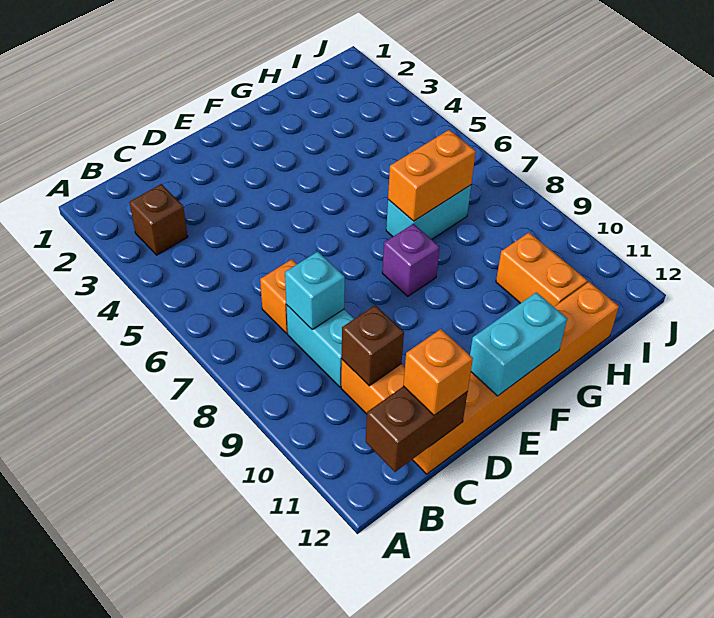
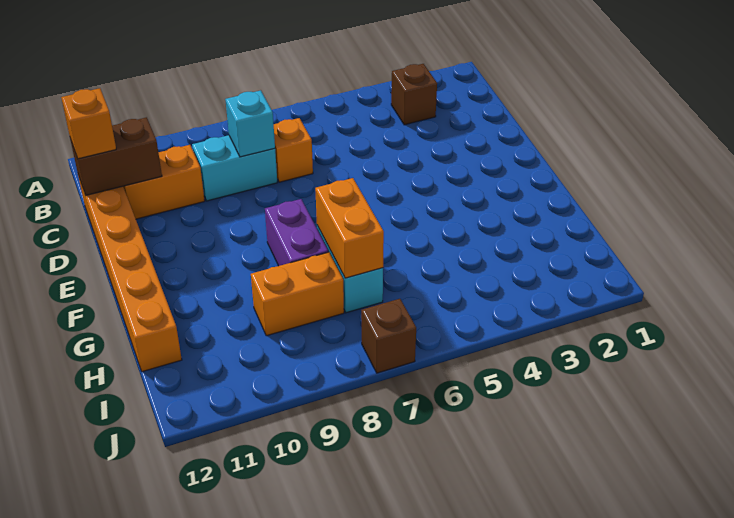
brown 1x2 brick [366,386,467,472] -> brown 1x2 brick turned to [70,117,162,195]
brown 1x1 brick [342,305,404,386] -> brown 1x1 brick moved to [361,299,416,373]
cyan 1x2 brick [470,292,567,396] -> none
purple 1x1 brick [382,224,440,296] -> purple 1x2 brick [265,199,328,266]
orange 1x2 brick [496,233,587,307] -> orange 1x2 brick moved to [251,252,344,336]

